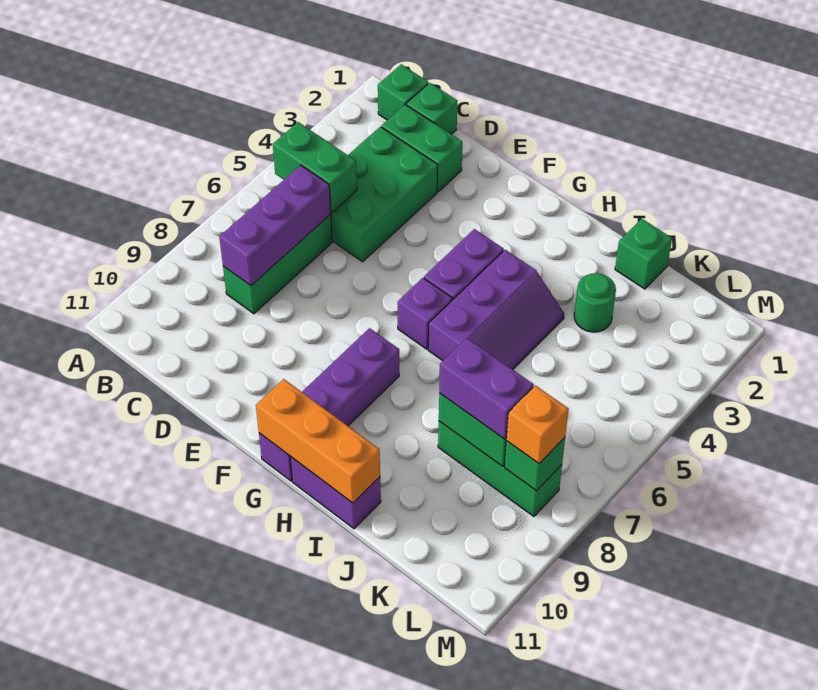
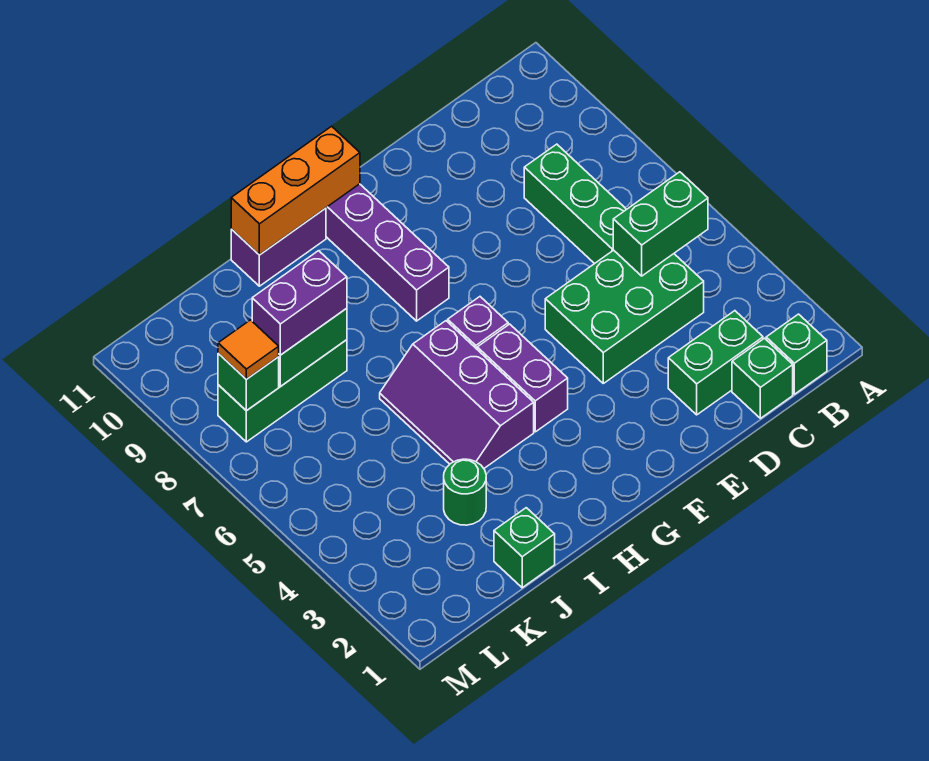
green 2x3 brick [330,127,438,262] -> green 2x3 brick turned to [545,250,704,383]
purple 1x3 brick [219,165,331,286] -> none
orange 1x1 brick [507,385,569,464] -> orange 1x1 tile [218,320,279,379]

